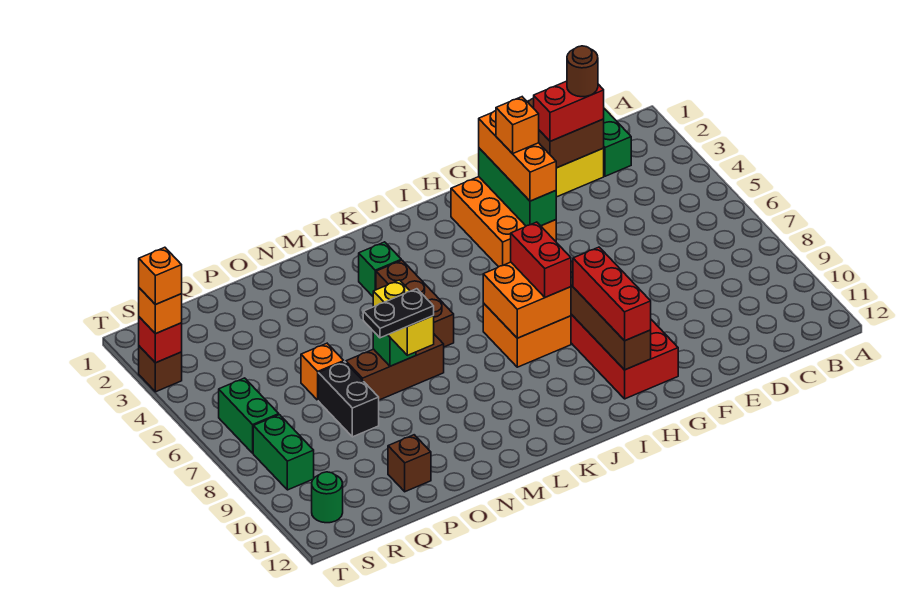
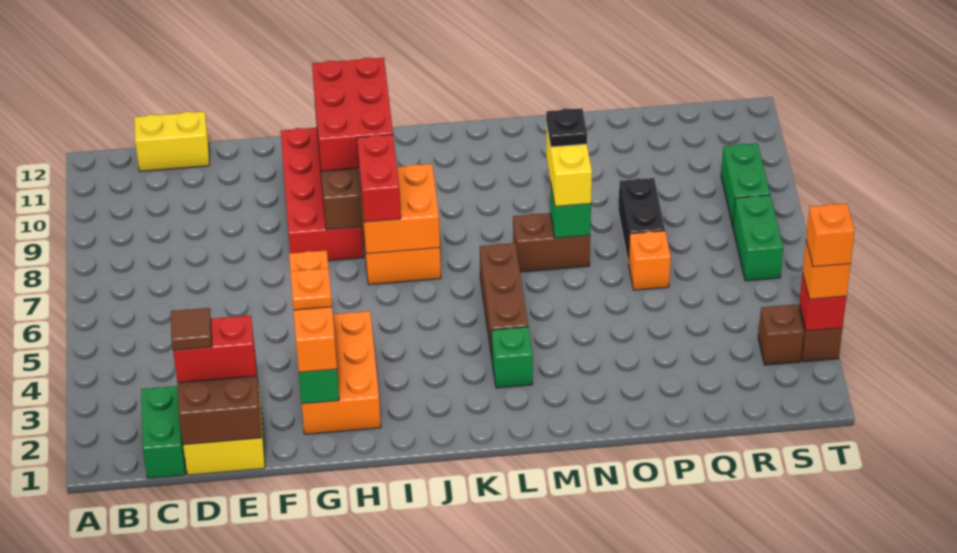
none -> yellow 1x2 brick [134,112,210,171]
brown 1x1 round brick [567,46,598,97] -> brown 1x1 tile [170,308,212,350]
orange 1x1 brick [496,97,539,154] -> orange 1x1 plate [290,268,332,310]
red 1x3 brick [573,247,651,341] -> red 2x3 brick [312,58,393,171]
brown 1x3 brick [346,334,444,400] -> brown 1x2 brick [513,213,590,272]
black 1x2 plate [363,289,434,338] -> black 1x1 plate [546,108,587,147]
brown 1x1 brick [388,435,431,492] -> brown 1x1 brick moved to [758,304,804,365]
green 1x1 round brick [312,472,343,523] -> none

